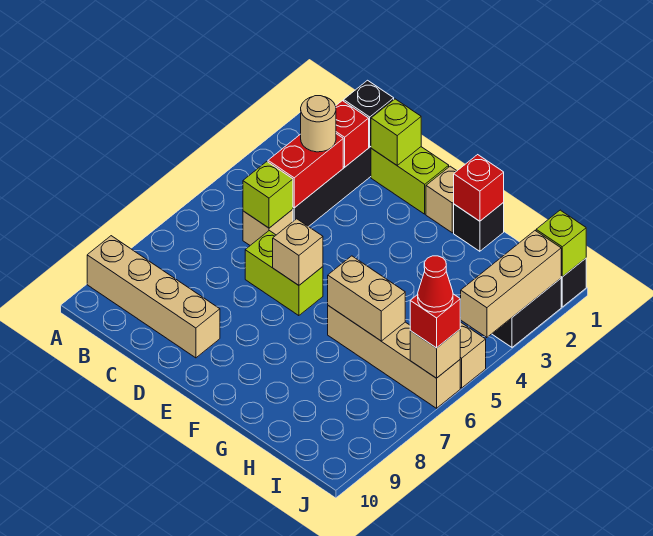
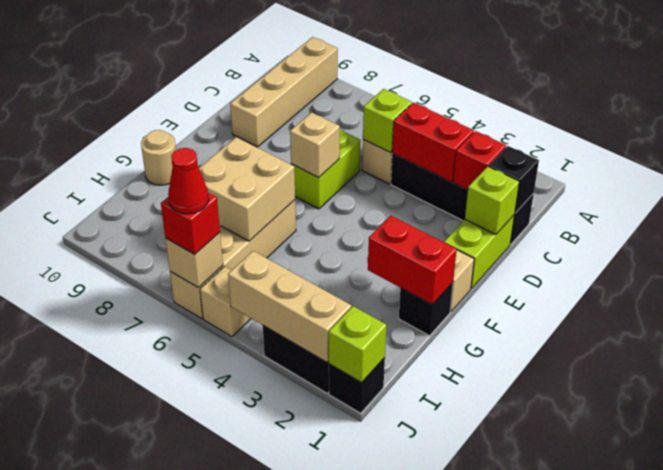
tan 1x1 round brick [301,96,336,152] -> tan 1x1 round brick moved to [141,130,176,185]
red 1x1 brick [454,155,504,221] -> red 1x2 brick [368,216,457,305]
tan 1x2 brick [328,256,405,341] -> tan 2x2 brick [199,137,295,241]

